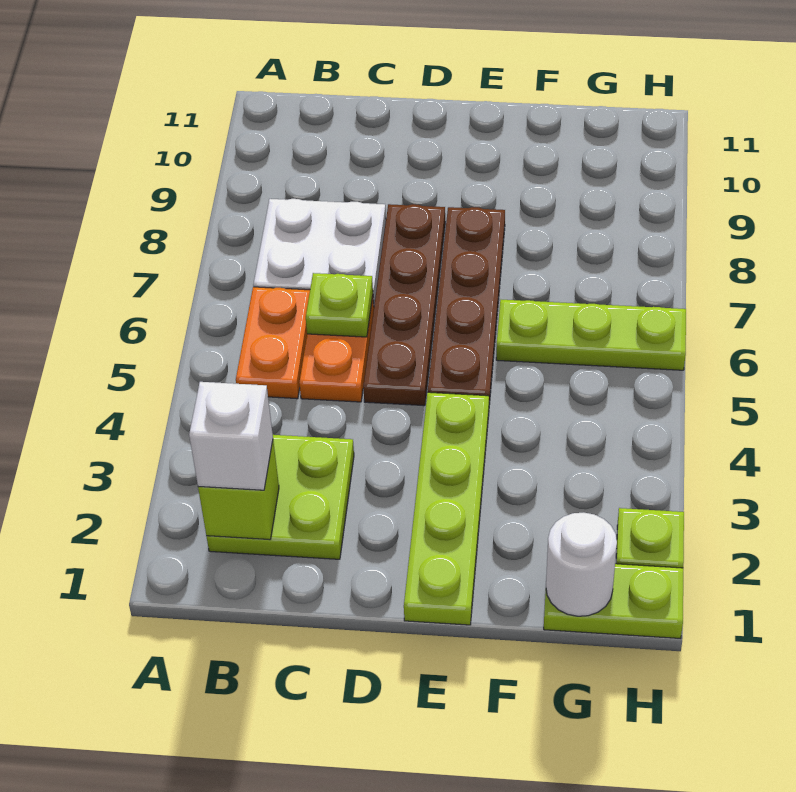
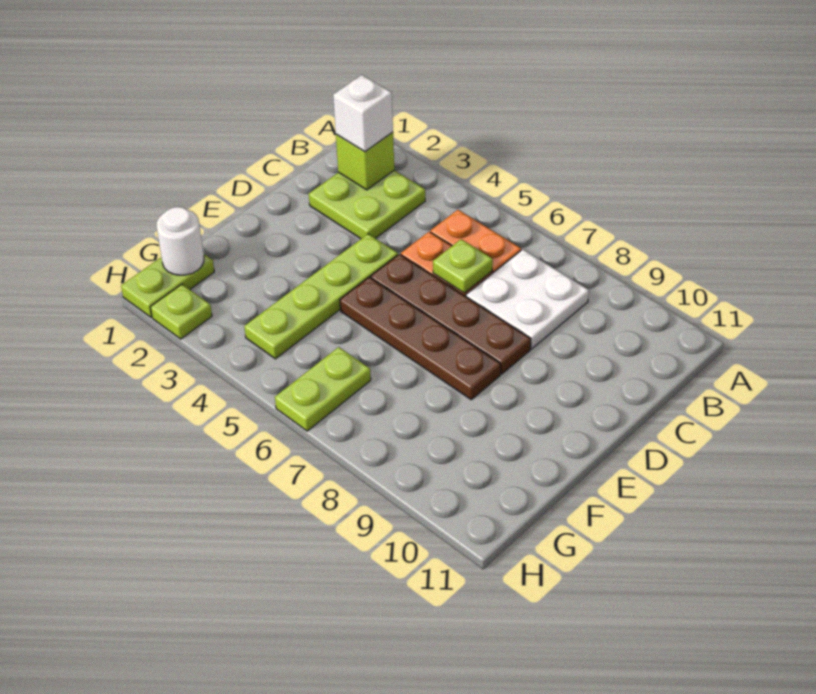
lime 1x4 plate [404,392,489,625] -> lime 1x4 plate turned to [244,234,398,359]
lime 1x3 plate [496,300,686,370] -> lime 1x2 plate [275,347,371,431]

